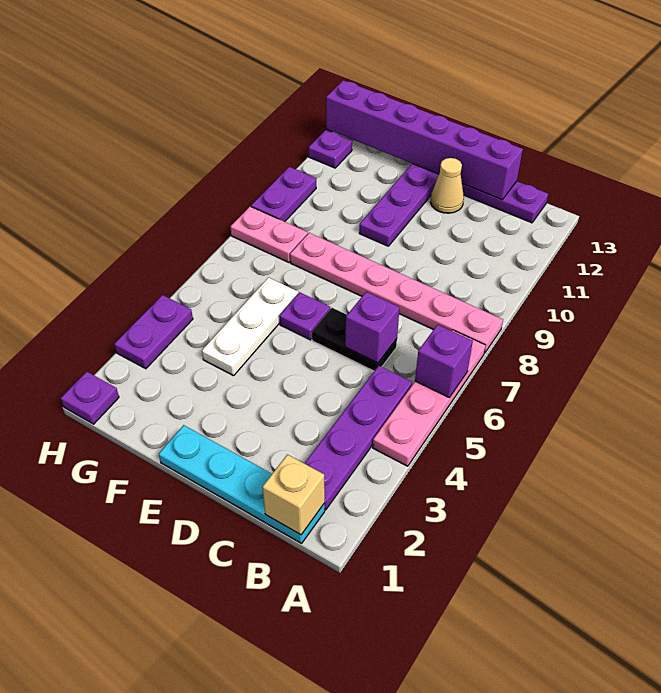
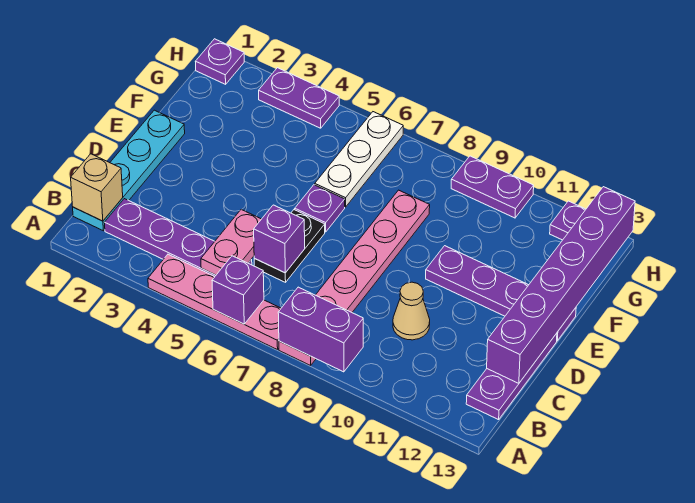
none -> purple 1x2 brick [278,287,363,372]
tan 1x1 cone [431,158,464,213] -> tan 1x1 cone moved to [393,282,430,340]
white 1x3 plate [202,278,298,376] -> white 1x3 plate turned to [315,112,403,207]
pink 1x2 plate [230,206,308,262] -> pink 1x2 plate moved to [201,210,261,275]

